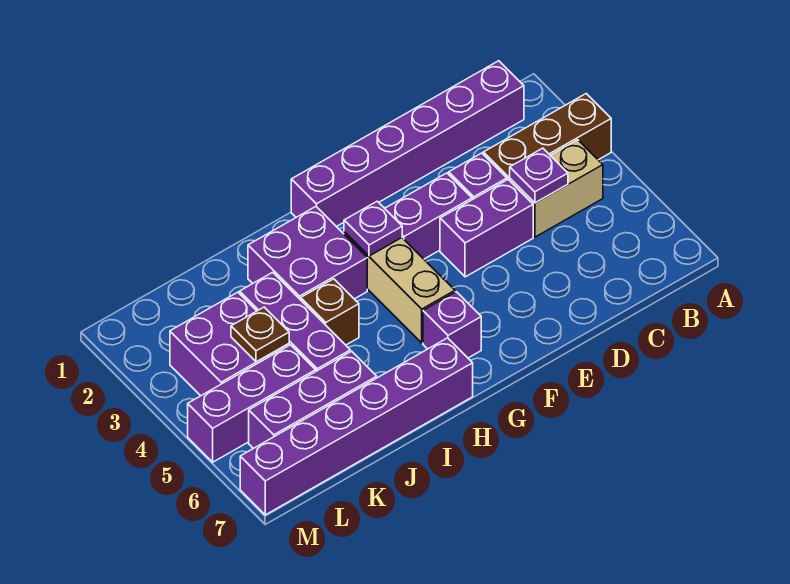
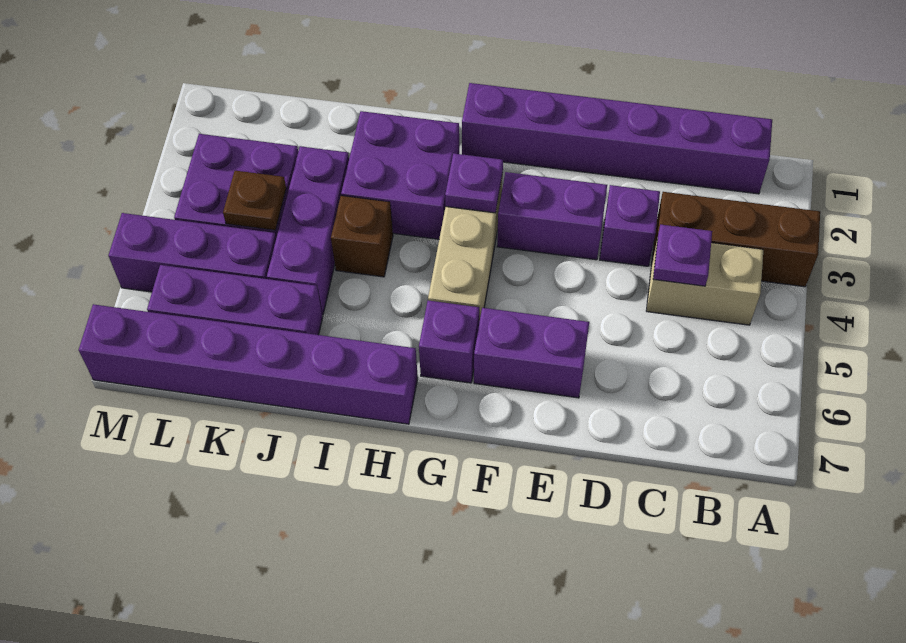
purple 1x2 brick [440,180,533,277] -> purple 1x2 brick moved to [474,308,589,398]

